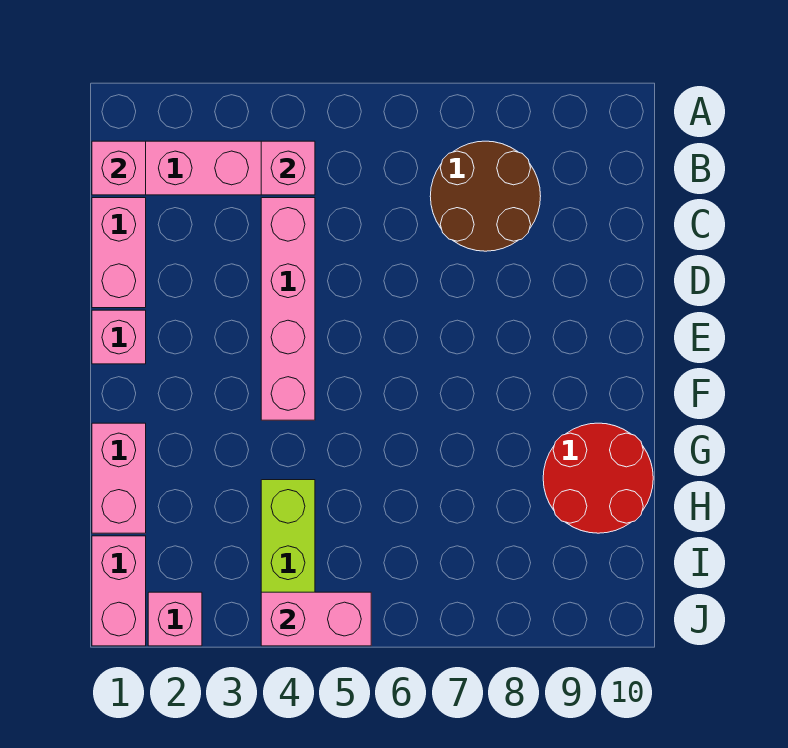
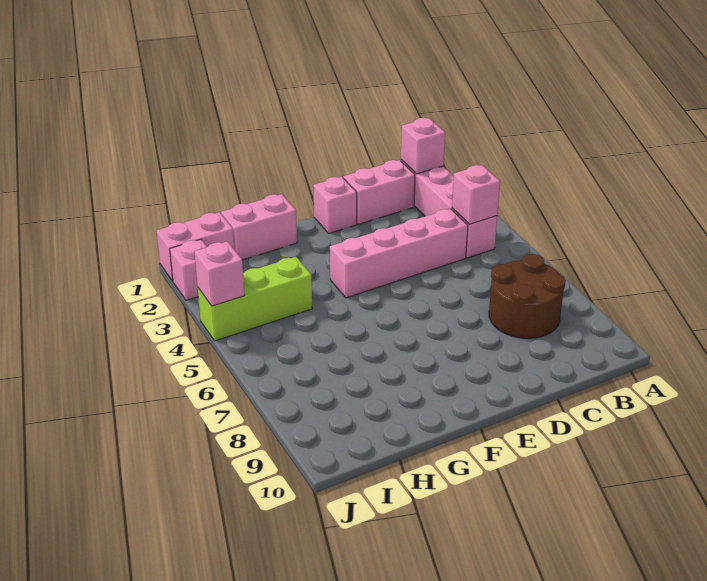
red 2x2 round brick [543,423,653,533] -> none
pink 1x2 brick [261,592,371,646] -> pink 1x1 brick [194,241,245,306]

